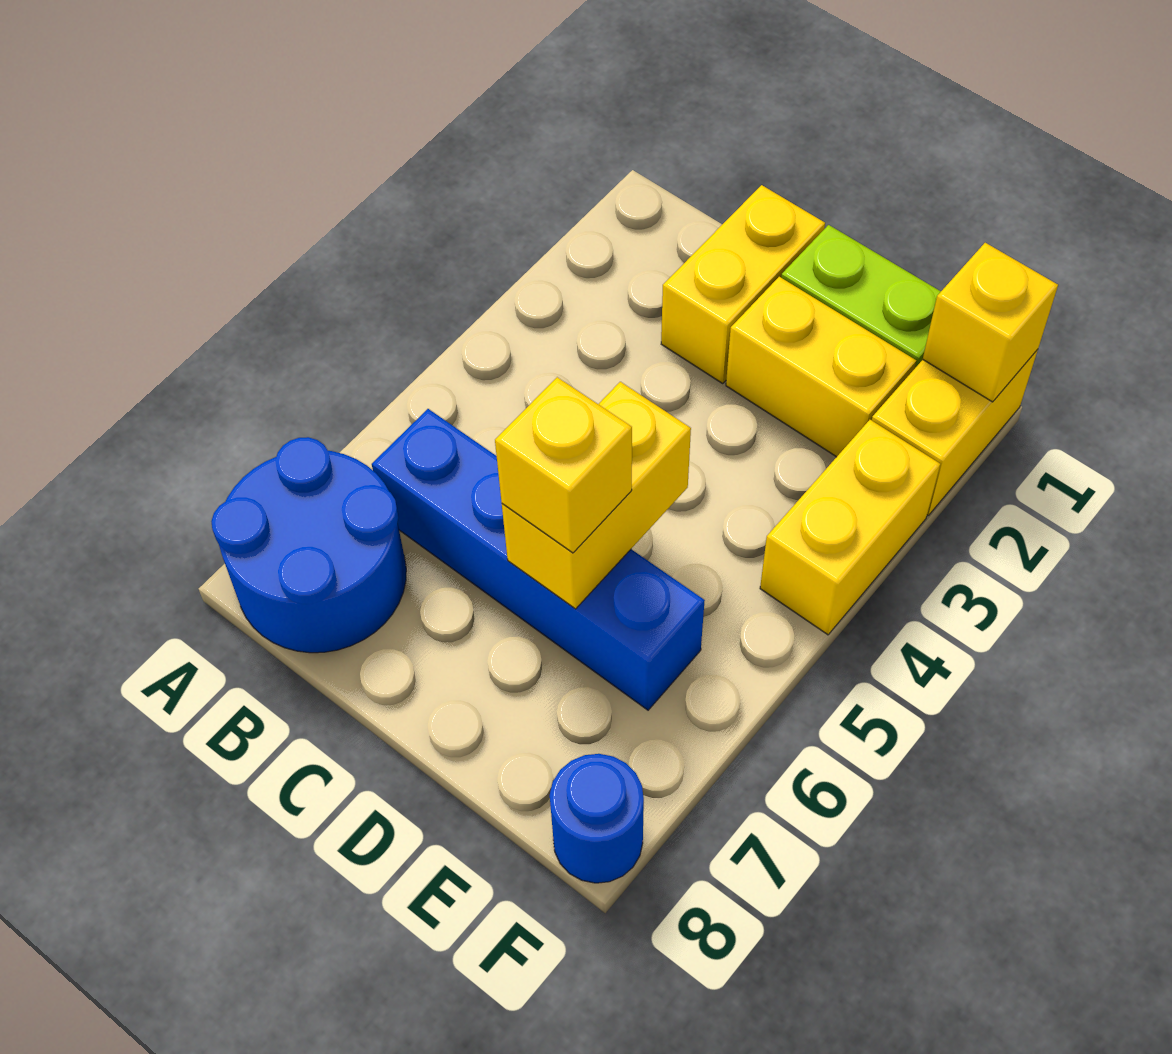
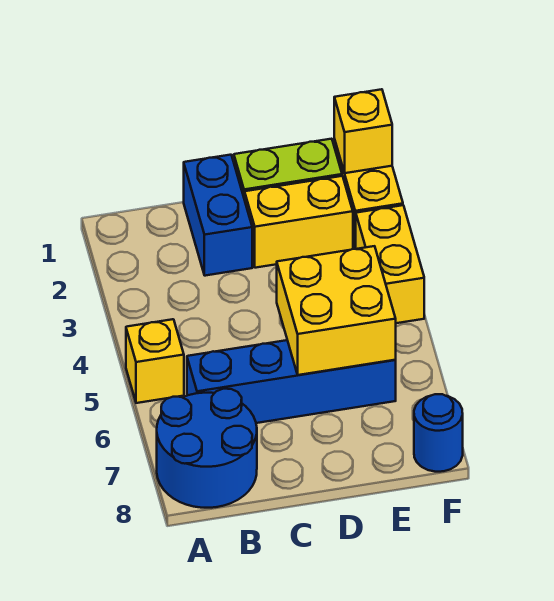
yellow 1x2 brick [661,185,825,383] -> blue 1x2 brick [184,155,252,276]
yellow 1x2 brick [502,382,691,609] -> yellow 2x2 brick [277,246,396,375]
yellow 1x1 brick [495,377,632,553] -> yellow 1x1 brick moved to [126,319,184,403]

